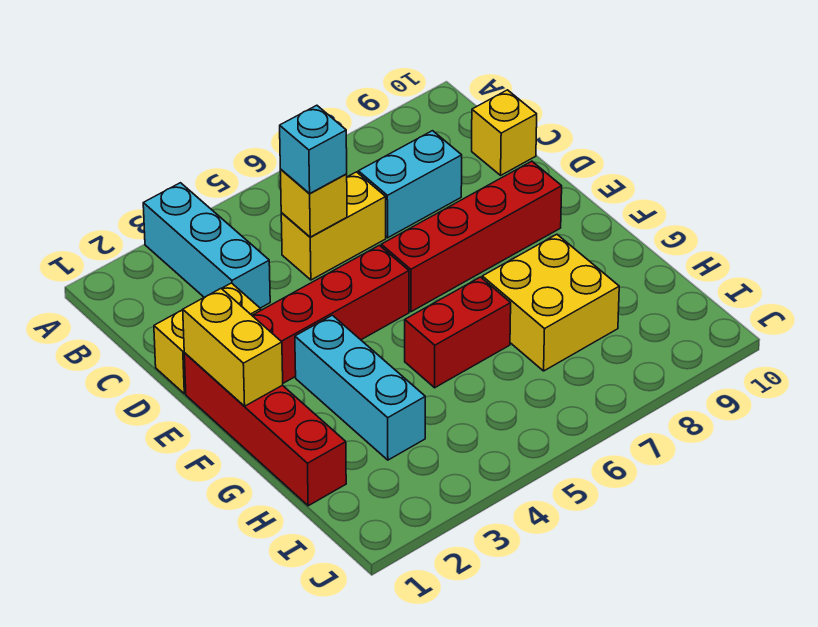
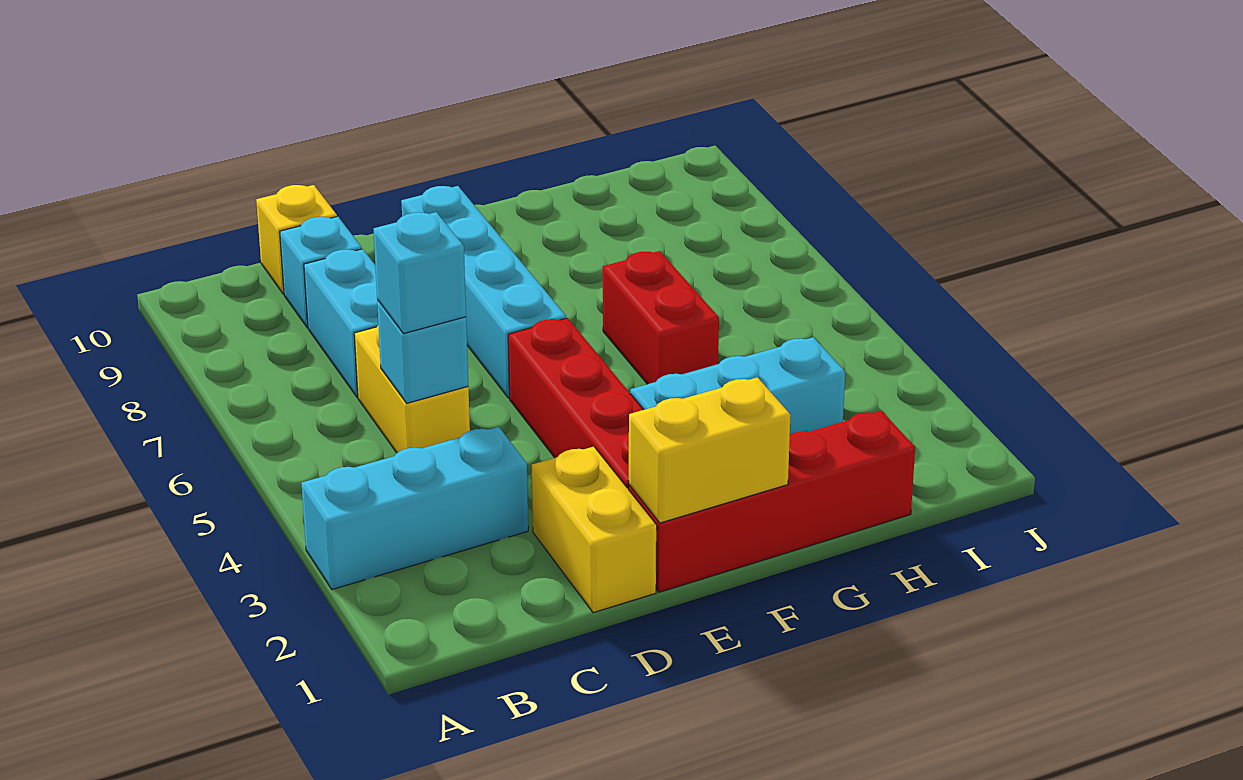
yellow 1x1 brick [280,170,347,237] -> cyan 1x1 brick [377,300,468,403]
none -> cyan 1x1 brick [280,216,362,328]
red 1x4 brick [381,161,562,312] -> cyan 1x4 brick [401,186,566,398]
yellow 2x2 brick [482,234,619,371] -> none

